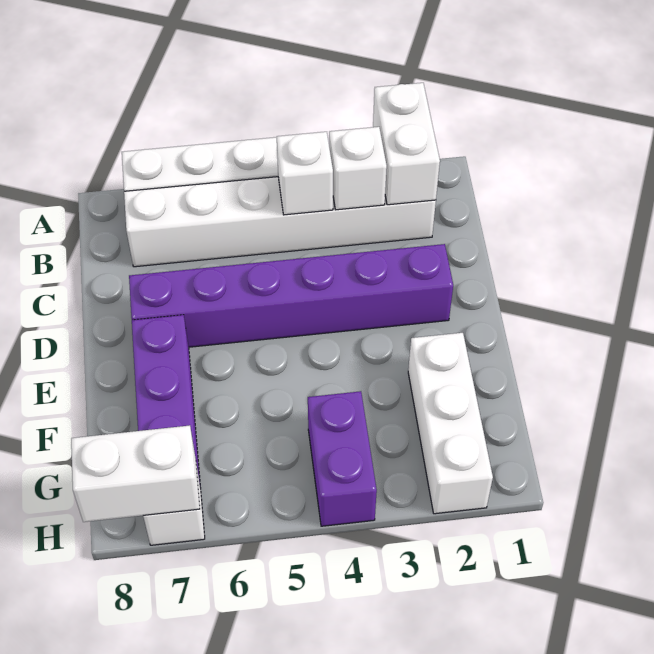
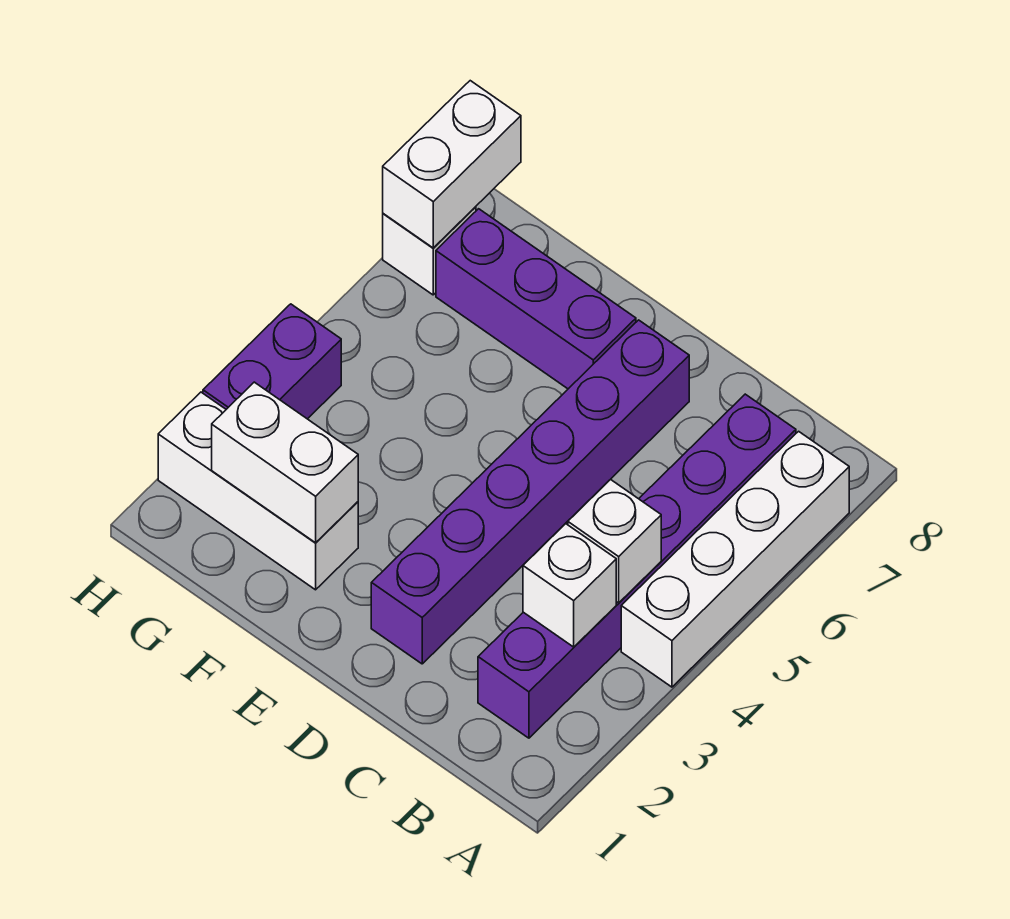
white 1x2 brick [373,83,440,205] -> white 1x2 brick moved to [212,382,358,543]
white 1x6 brick [124,177,436,267] -> purple 1x6 brick [478,394,796,738]
purple 1x2 brick [308,391,377,526] -> purple 1x2 brick turned to [203,304,341,419]

